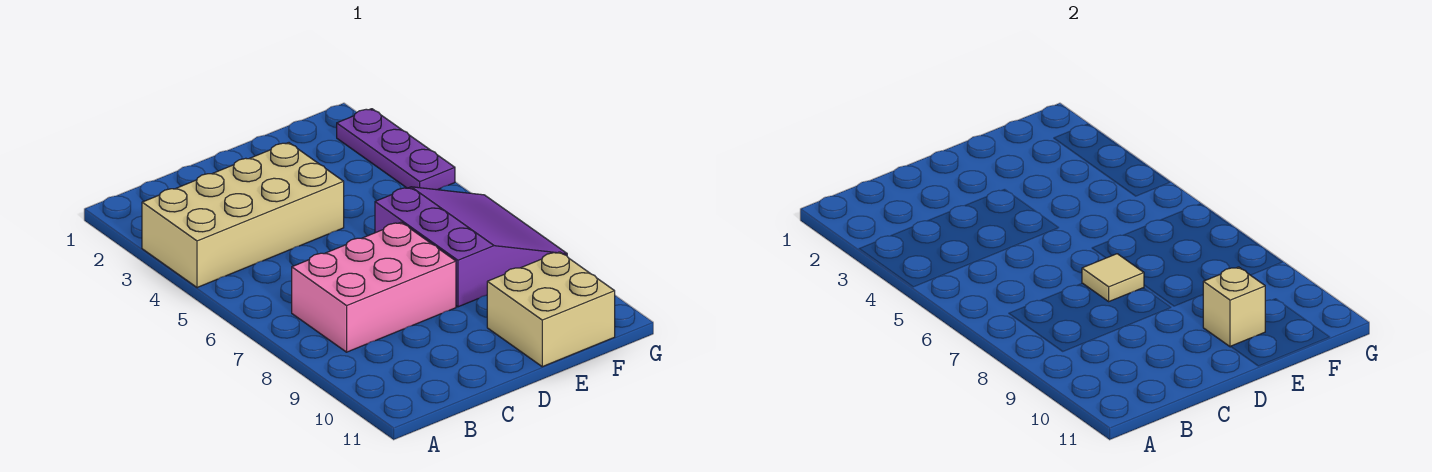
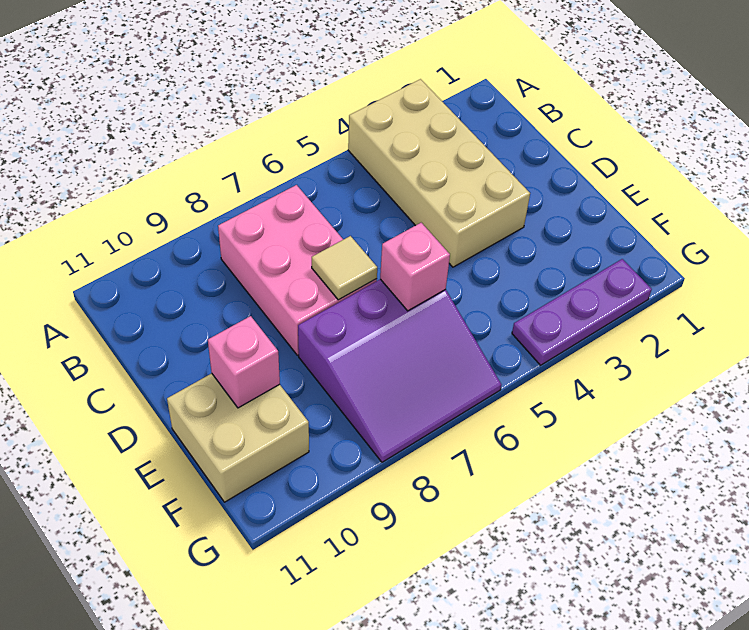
none -> pink 1x1 brick [380,223,450,311]
tan 1x1 brick [1203,267,1265,347] -> pink 1x1 brick [208,316,280,408]

